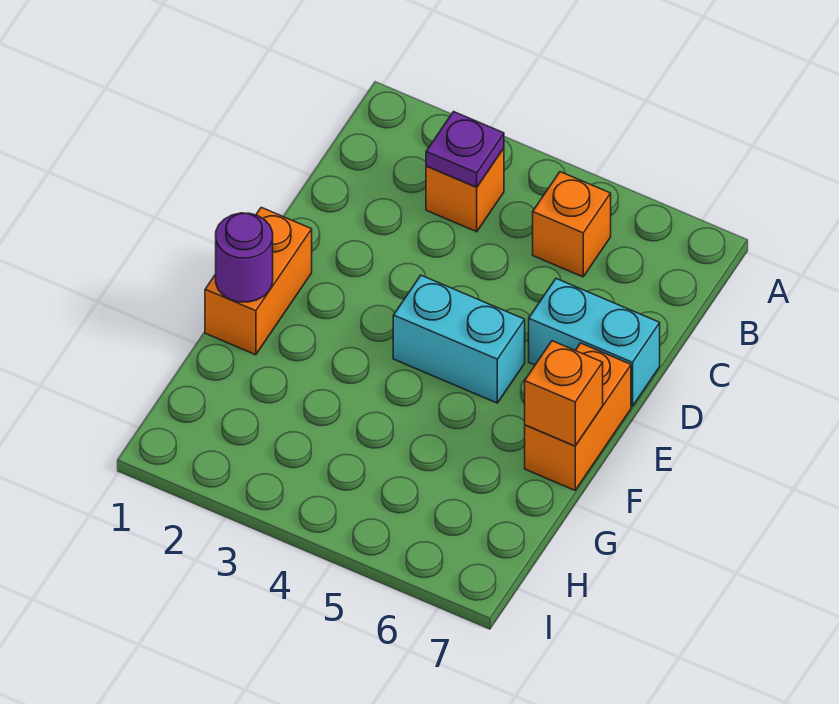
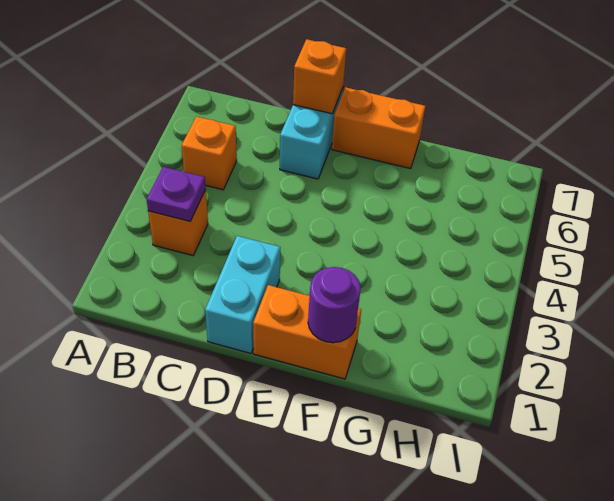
cyan 1x2 brick [393,275,525,403] -> cyan 1x2 brick moved to [205,236,280,353]
orange 1x1 brick [525,341,603,446] -> orange 1x1 brick moved to [293,39,346,114]

